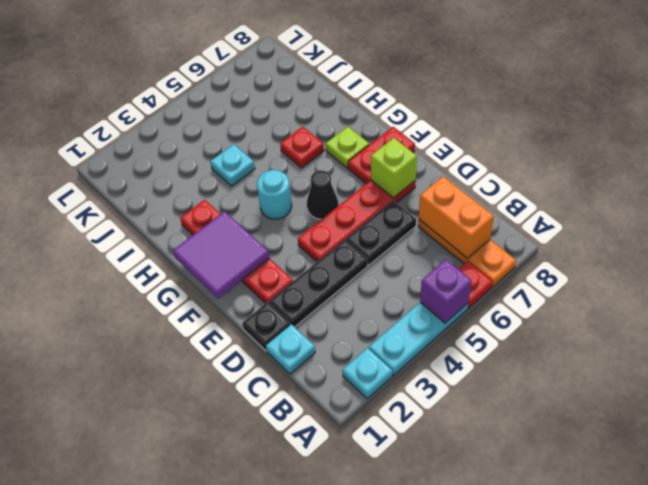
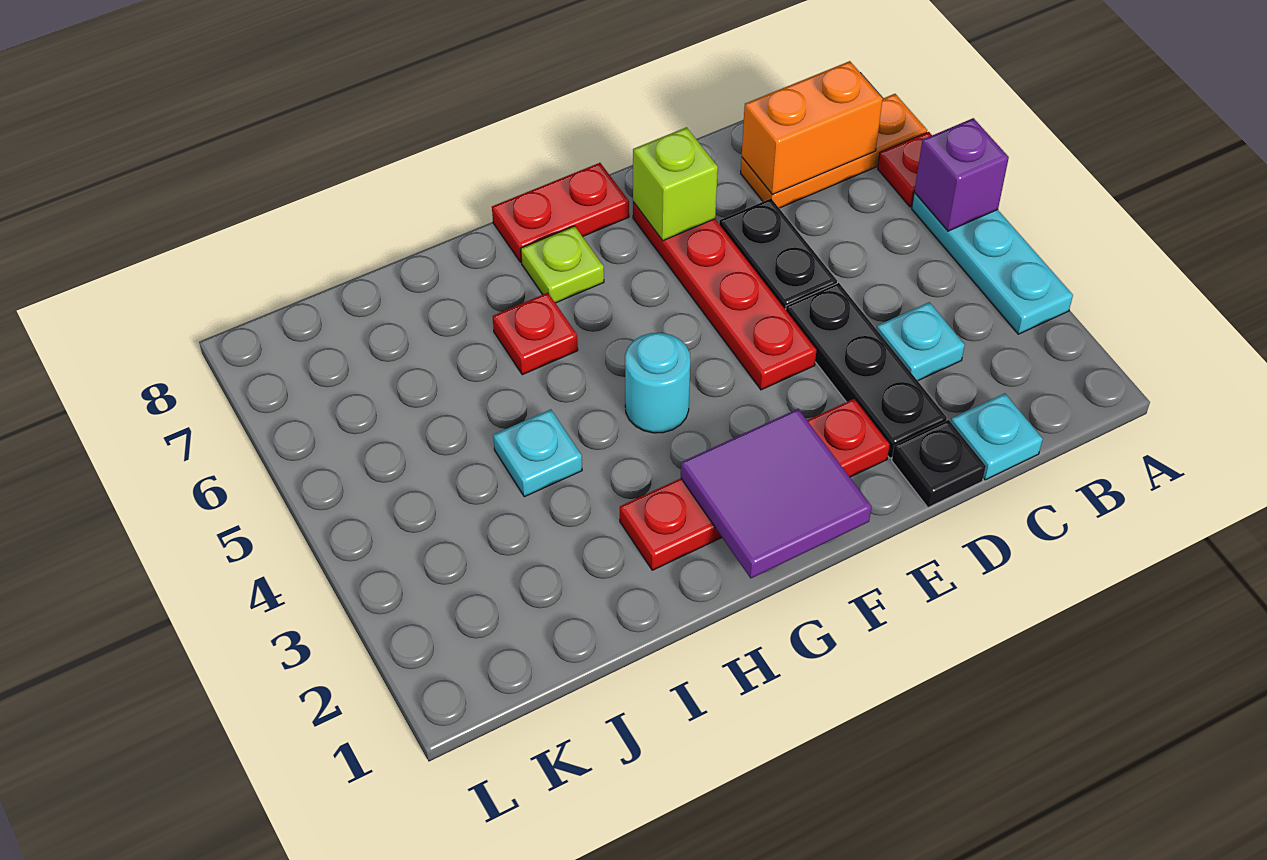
cyan 1x1 plate [343,348,392,399] -> cyan 1x1 plate moved to [876,302,965,381]
black 1x1 cone [307,171,338,219] -> none
red 1x2 plate [348,127,415,184] -> red 1x2 plate turned to [492,163,629,262]

